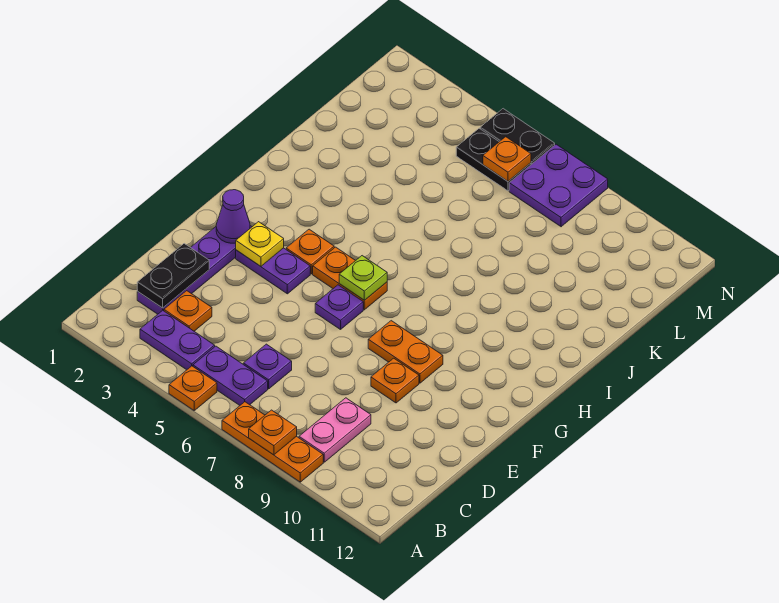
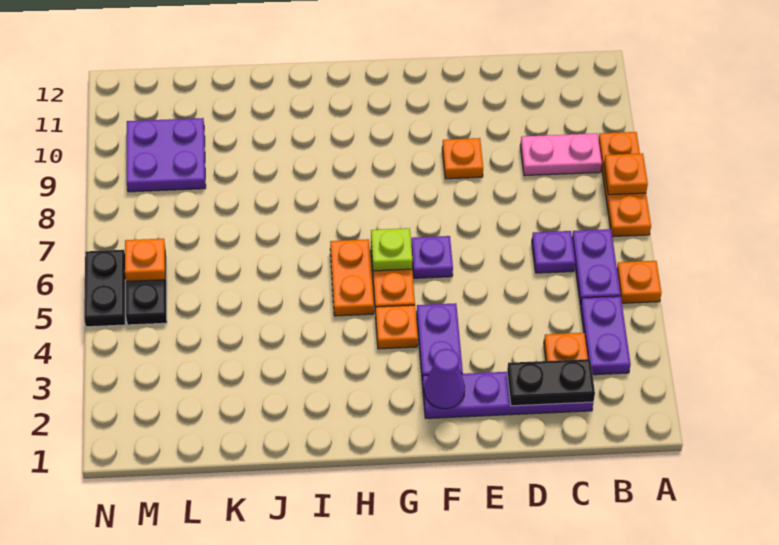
yellow 1x1 plate [236,222,284,266] -> none
orange 1x2 plate [368,321,443,383] -> orange 1x2 plate moved to [330,239,374,316]
purple 2x2 plate [509,144,608,227] -> purple 2x2 plate moved to [127,118,206,192]

